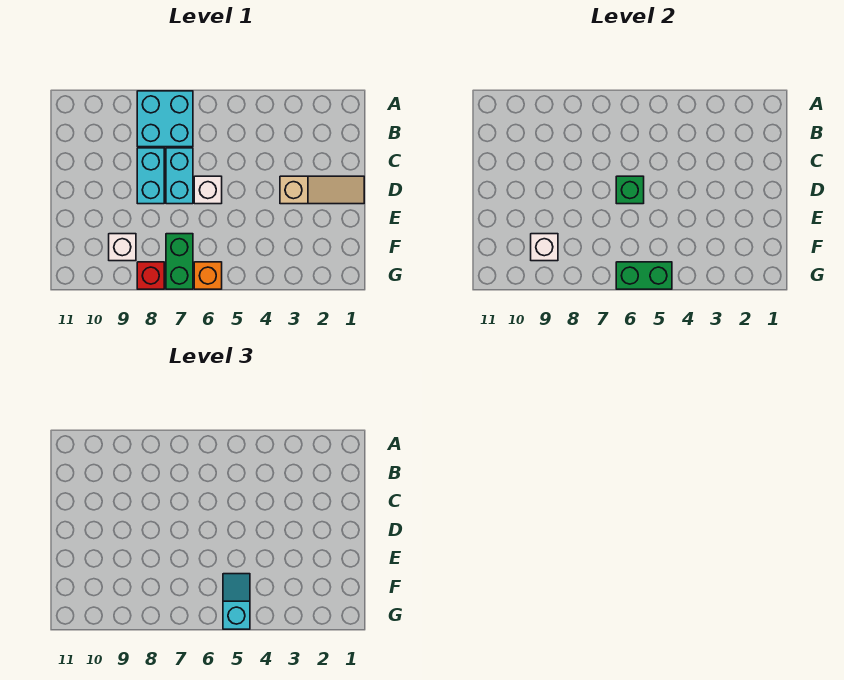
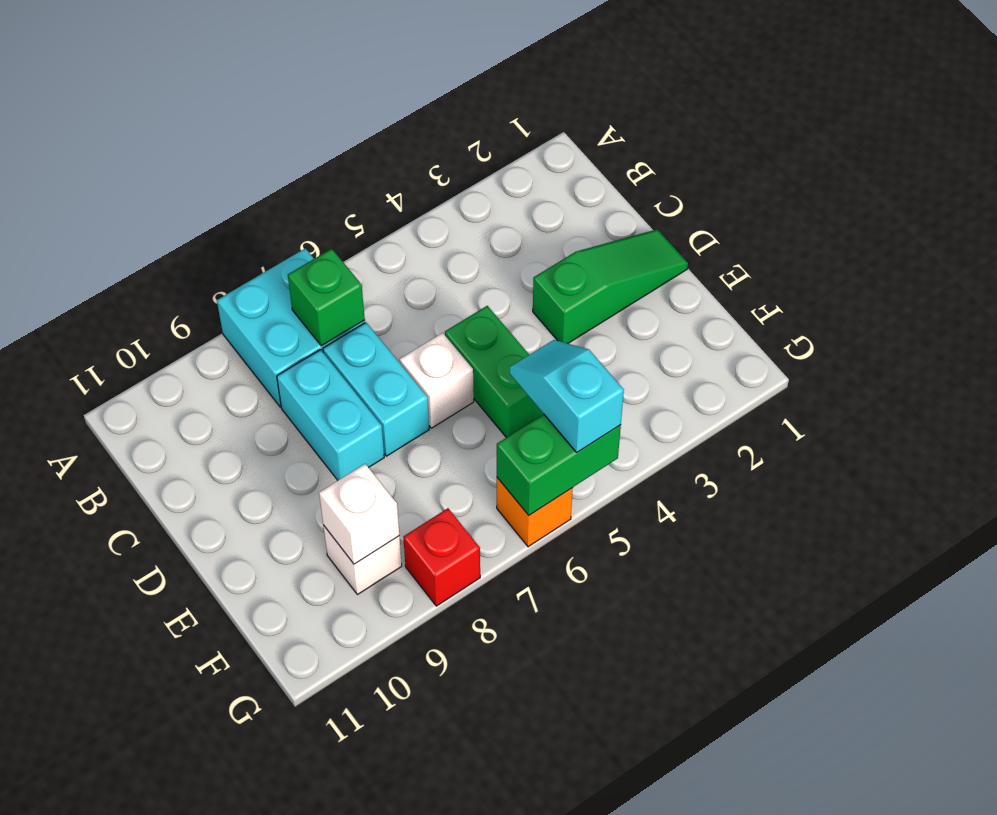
tan 1x3 slope [280,176,364,204] -> green 1x3 slope [533,229,688,344]
green 1x1 brick [616,176,644,204] -> green 1x1 brick moved to [288,249,365,346]
green 1x2 brick [166,234,193,289] -> green 1x2 brick moved to [445,306,543,438]

